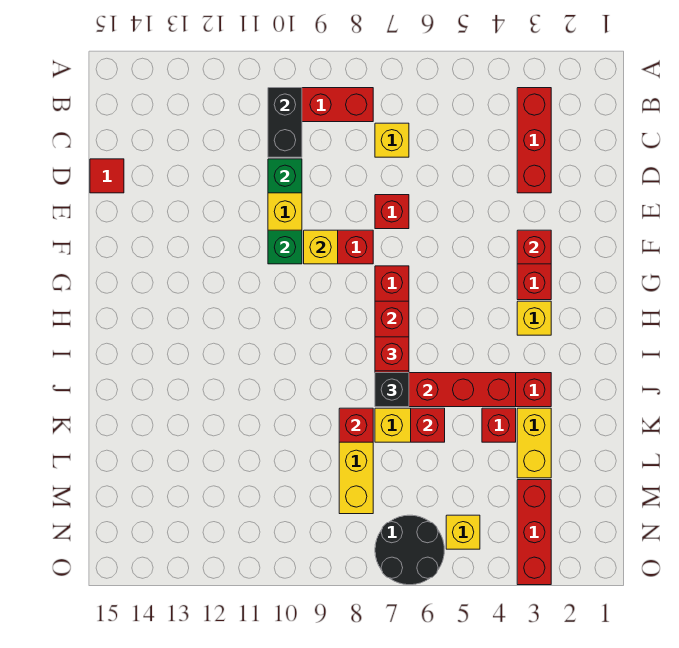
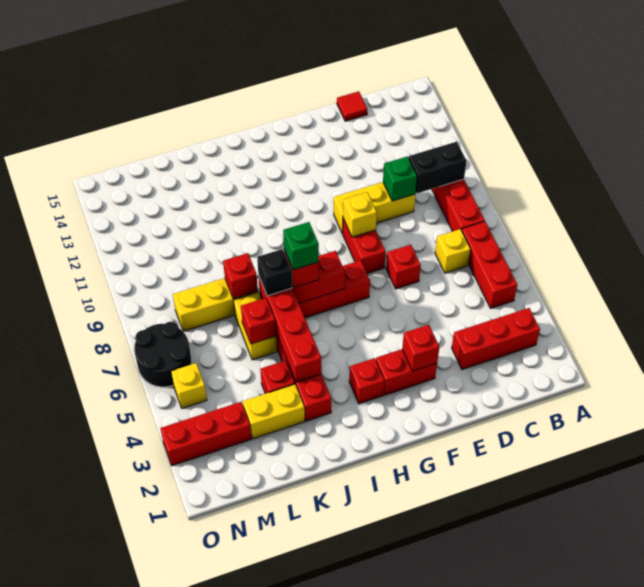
none -> red 1x3 brick [462,222,517,308]
green 1x1 brick [268,230,302,264] -> green 1x1 brick moved to [283,222,319,270]
yellow 1x1 brick [517,301,551,335] -> red 1x1 brick [349,358,385,404]

